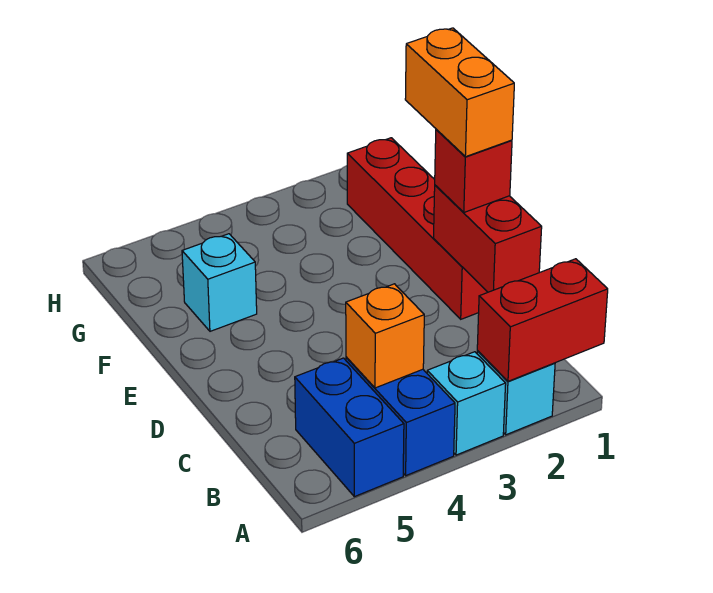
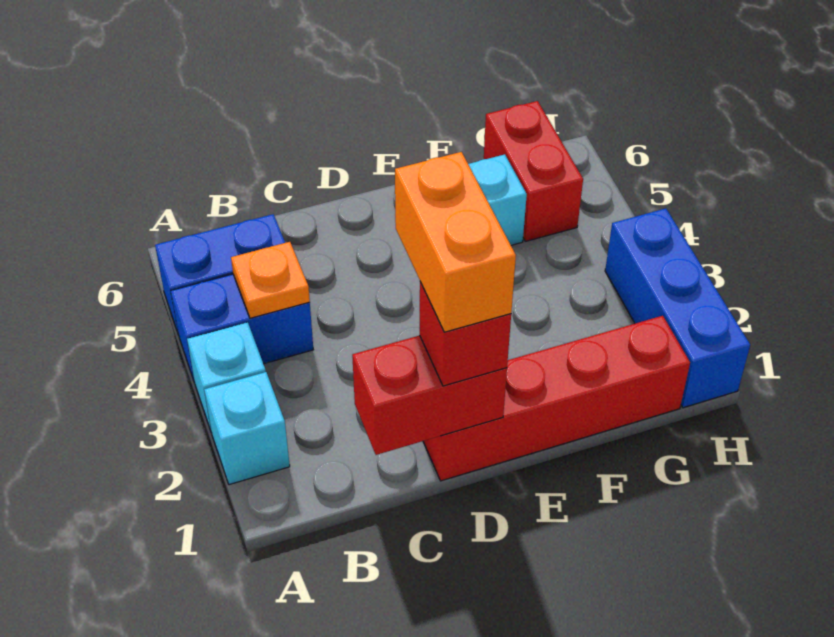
red 1x2 brick [477,259,608,381] -> red 1x2 brick moved to [484,101,583,241]
orange 1x1 brick [346,284,424,388] -> orange 1x1 plate [231,242,310,318]
orange 1x2 brick [405,28,514,157] -> orange 1x2 brick turned to [395,152,516,332]
none -> blue 1x3 brick [605,208,750,408]

